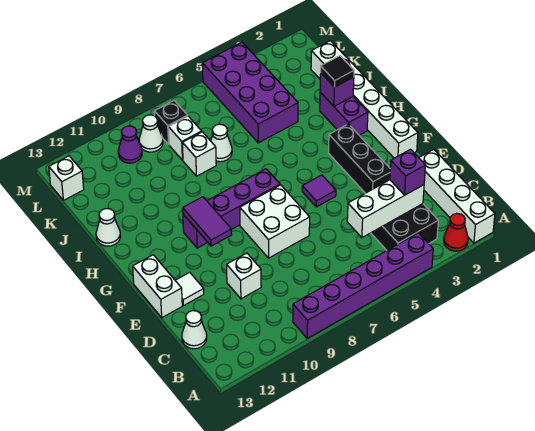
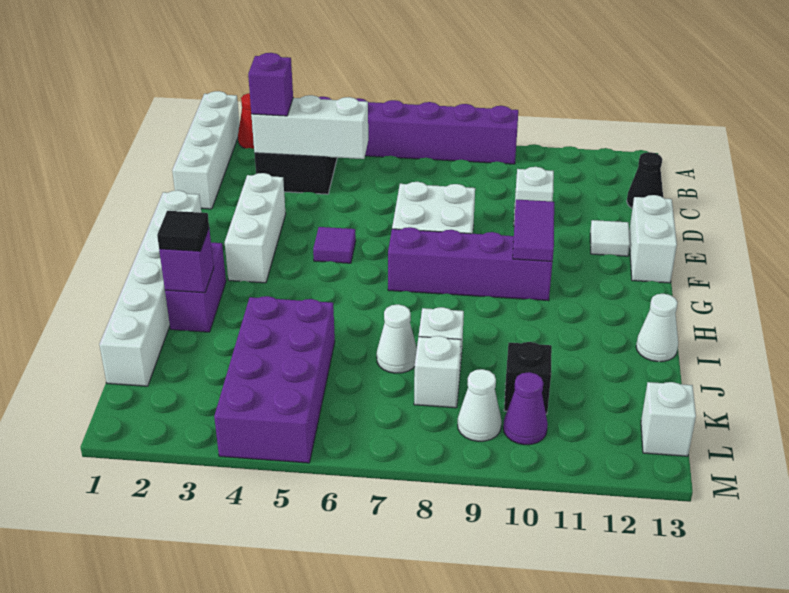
white 1x1 cone [182,311,207,349] -> black 1x1 cone [627,152,663,208]
black 1x3 brick [329,124,390,193] -> white 1x3 brick [225,173,286,283]
black 1x1 brick [155,101,188,144] -> black 1x1 brick moved to [504,342,552,414]

